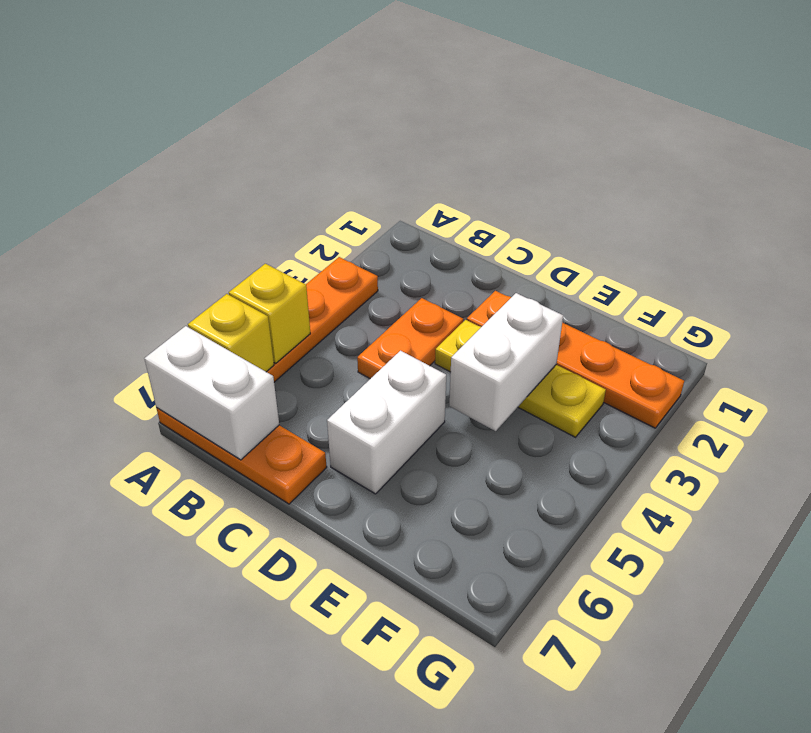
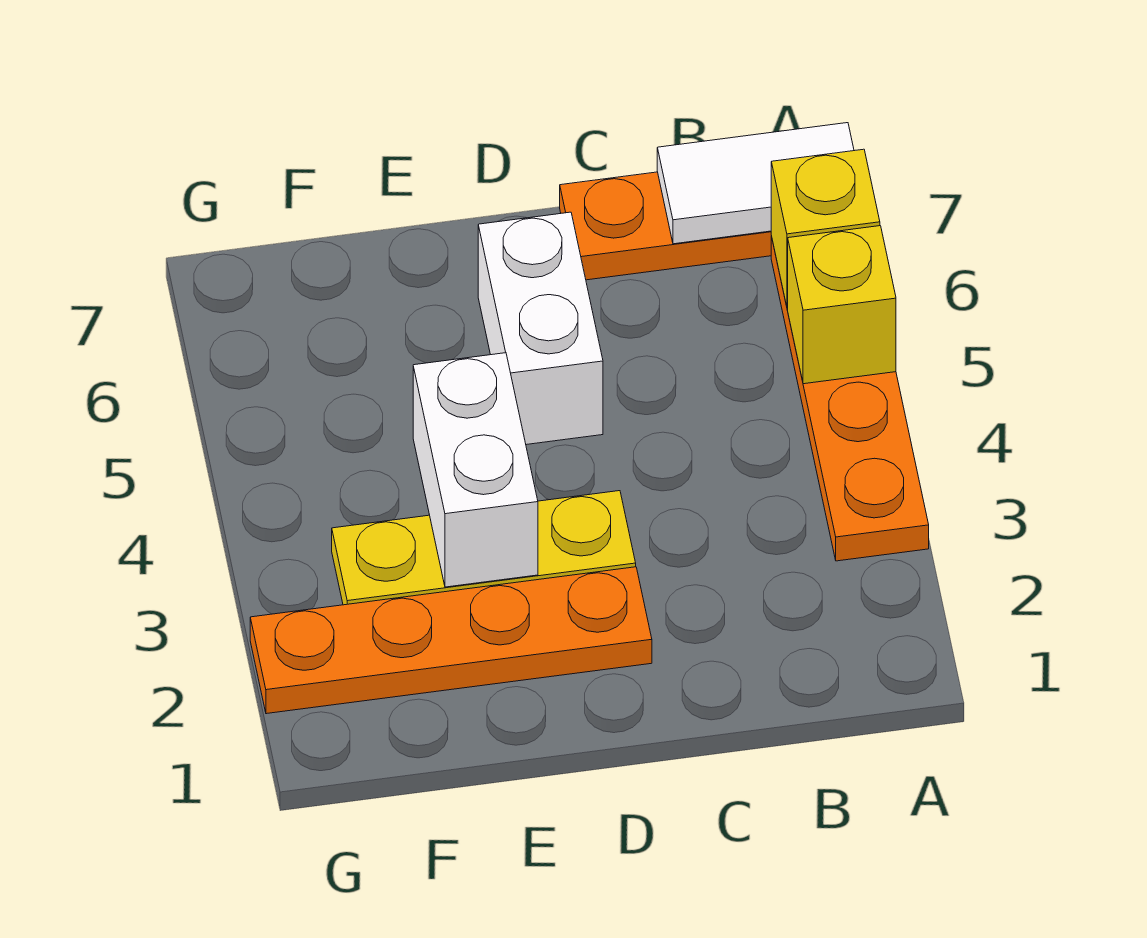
white 1x2 brick [144,326,279,460] -> white 1x2 tile [657,123,854,244]
orange 1x2 plate [357,298,463,379] -> none

